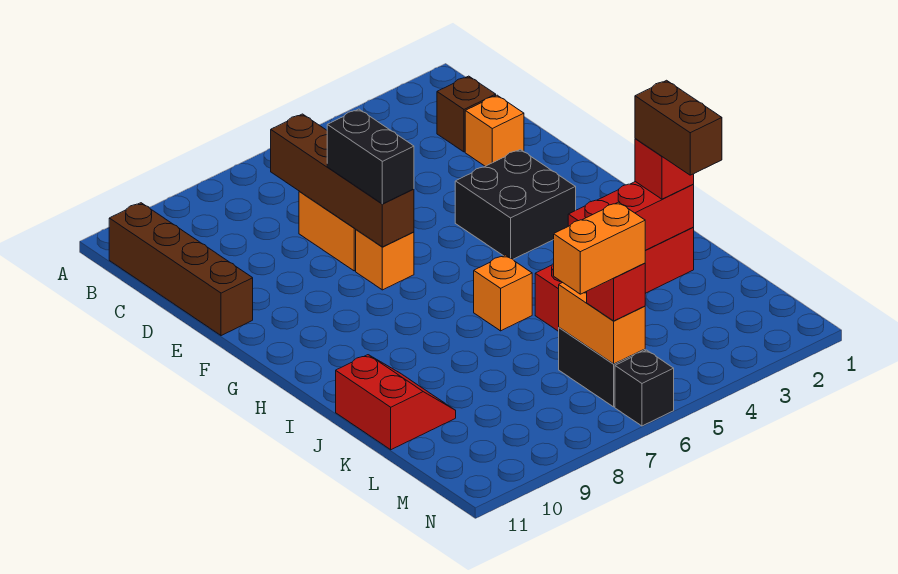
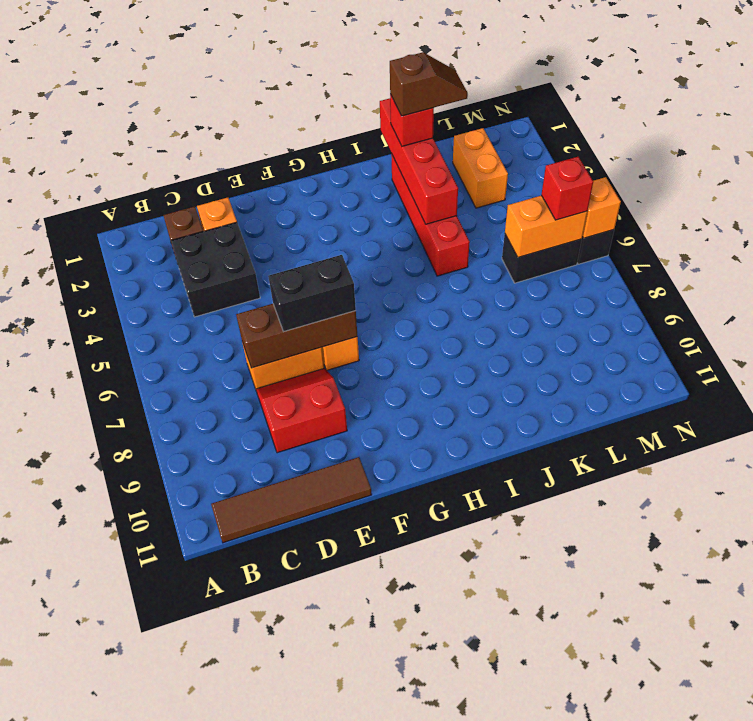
brown 1x4 brick [109,203,253,336] -> brown 1x4 tile [211,457,372,543]
brown 1x4 brick [271,114,414,247] -> brown 1x3 brick [236,304,357,368]
black 2x2 brick [455,149,576,259] -> black 2x2 brick moved to [171,222,260,317]
orange 1x1 brick [474,255,532,331] -> orange 1x1 brick moved to [582,177,621,238]
red 1x3 brick [568,182,694,250] -> red 1x4 brick [380,98,458,224]
brown 1x2 brick [635,80,722,175] -> brown 1x2 slope [390,52,468,116]
red 2x2 slope [336,355,456,450] -> red 2x2 slope moved to [256,368,347,453]
orange 1x2 brick [554,202,646,294] -> orange 1x2 brick moved to [453,128,508,208]

